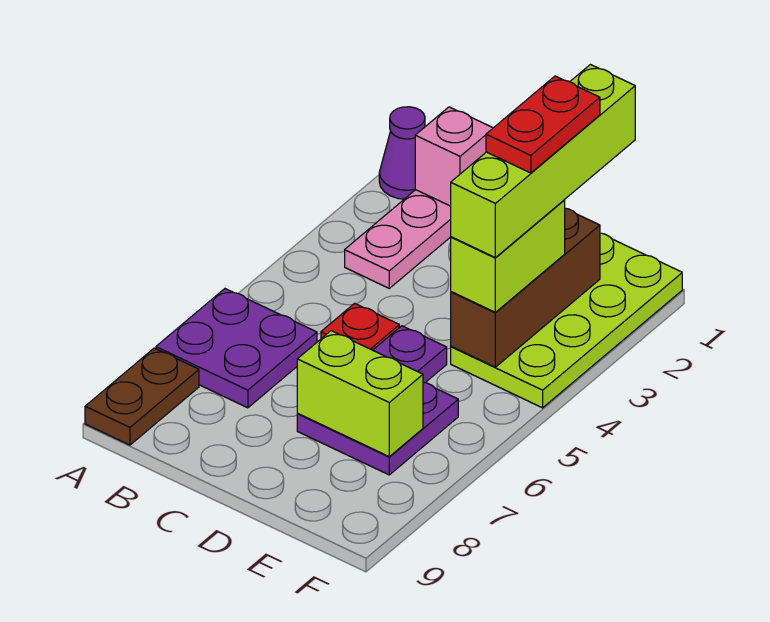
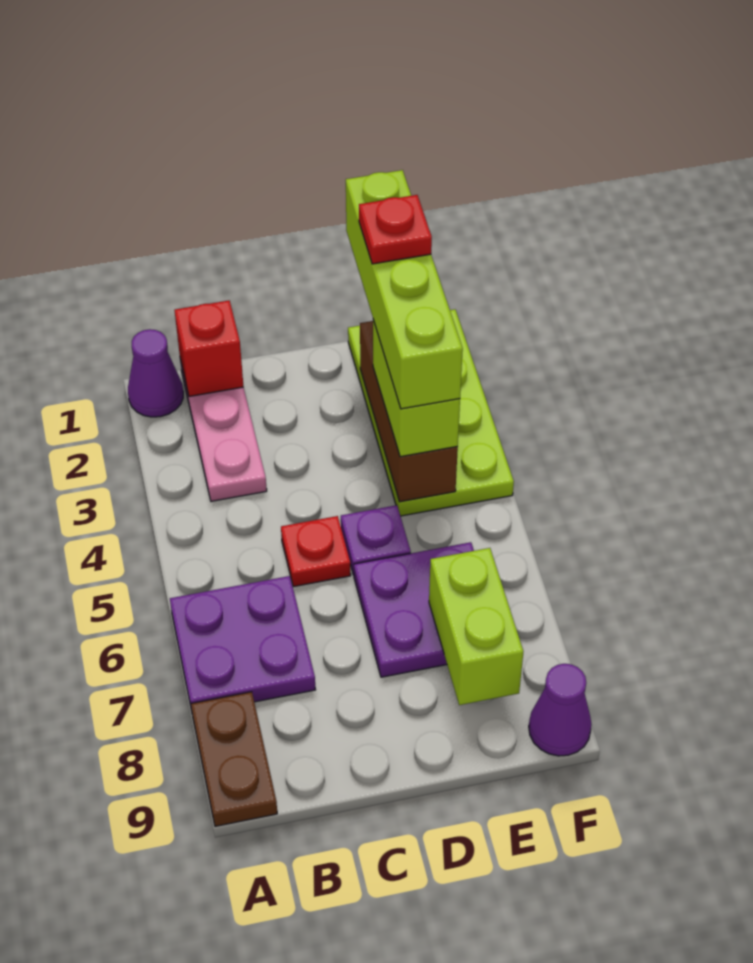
pink 1x1 brick [415,107,493,206] -> red 1x1 brick [175,301,243,396]
lime 1x2 brick [297,331,423,456] -> lime 1x2 brick turned to [429,548,524,705]
red 1x2 plate [486,76,600,173] -> red 1x1 plate [359,195,432,264]
none -> purple 1x1 cone [529,664,592,756]

